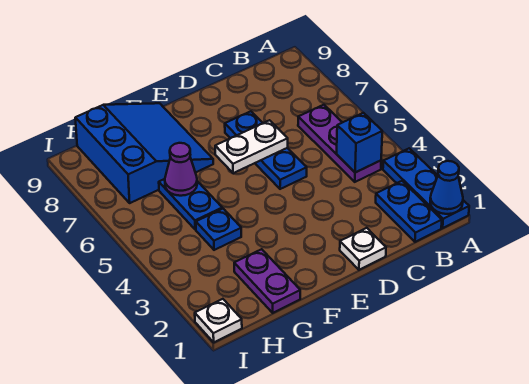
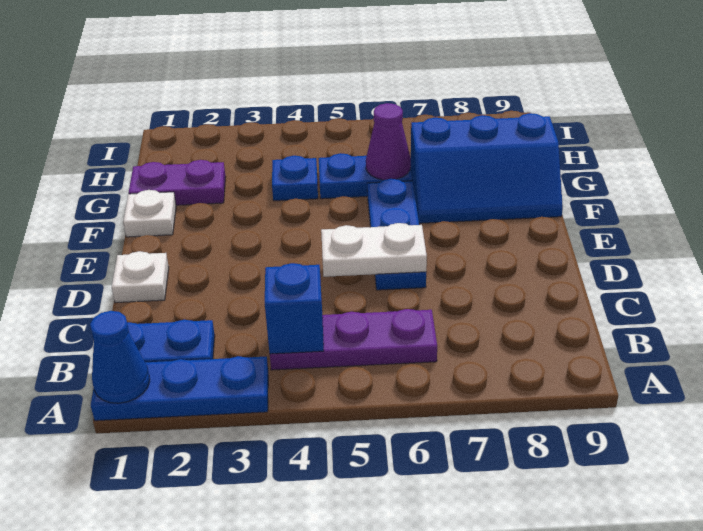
blue 1x3 plate [225,111,307,189] -> blue 1x3 plate turned to [367,179,426,290]
white 1x2 plate [215,120,288,173] -> white 1x2 plate turned to [321,223,427,277]
blue 3x3 slope [75,103,213,203] -> blue 2x3 slope [410,113,563,223]
white 1x1 plate [195,299,242,342] -> white 1x1 plate moved to [123,190,176,237]

